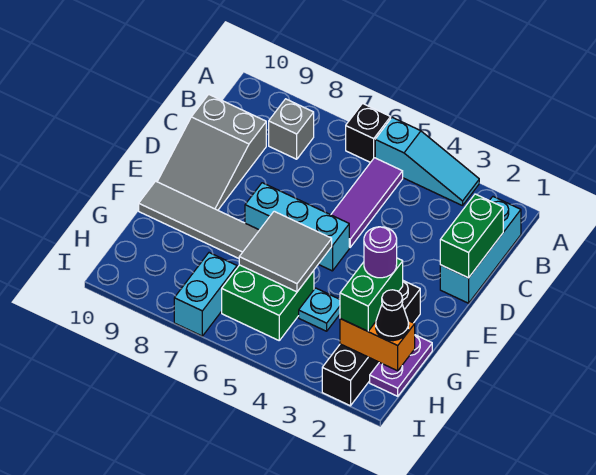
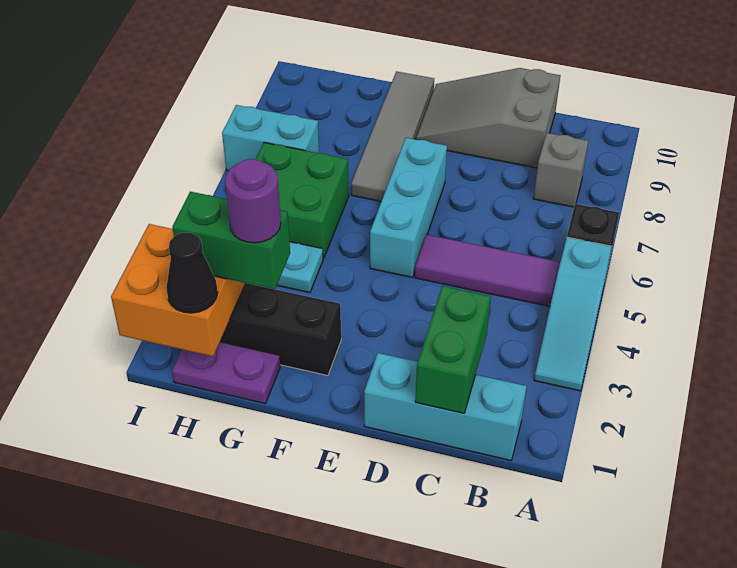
green 1x2 brick [440,194,503,278] -> green 1x2 brick turned to [415,286,491,413]
grey 2x2 tile [239,211,332,292] -> none
orange 1x2 brick [340,319,415,371] -> orange 2x2 brick [111,224,246,356]

